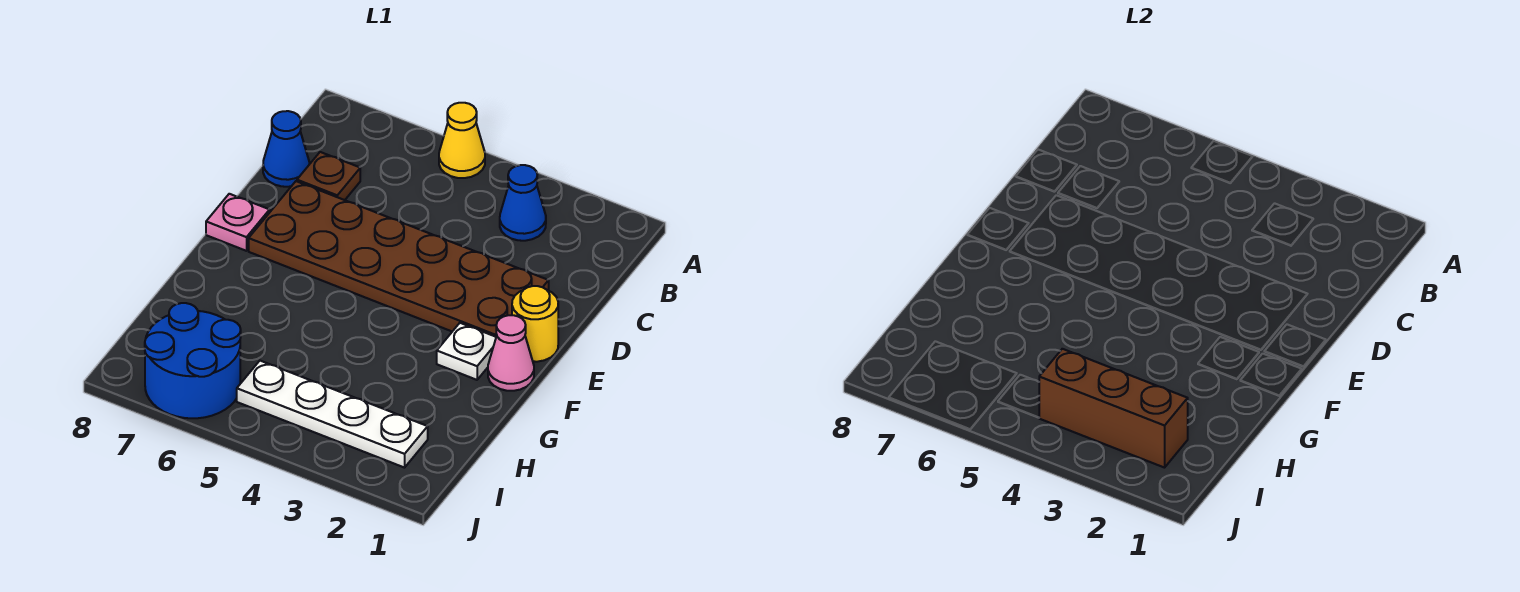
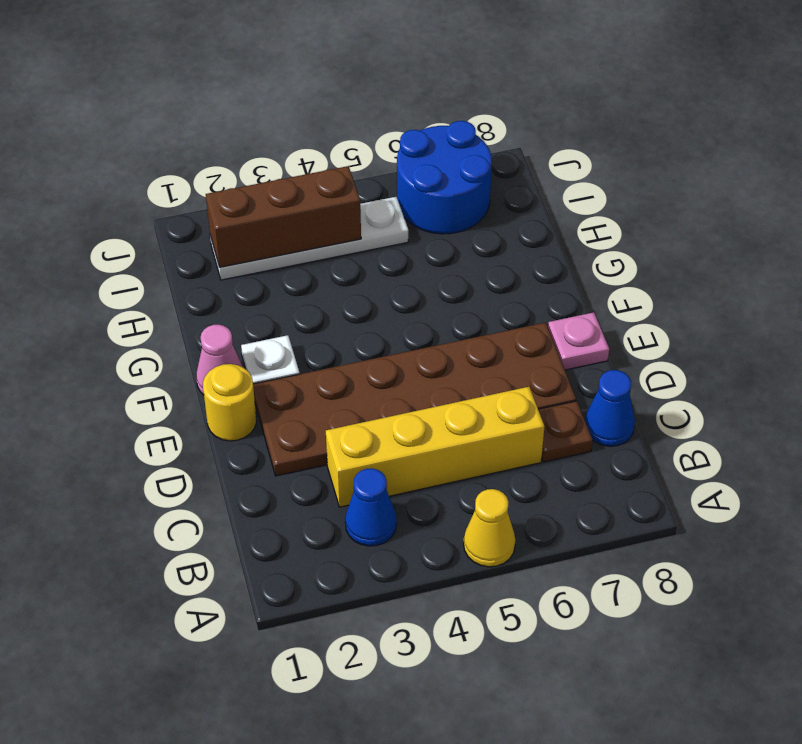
none -> yellow 1x4 brick [326,387,545,507]

